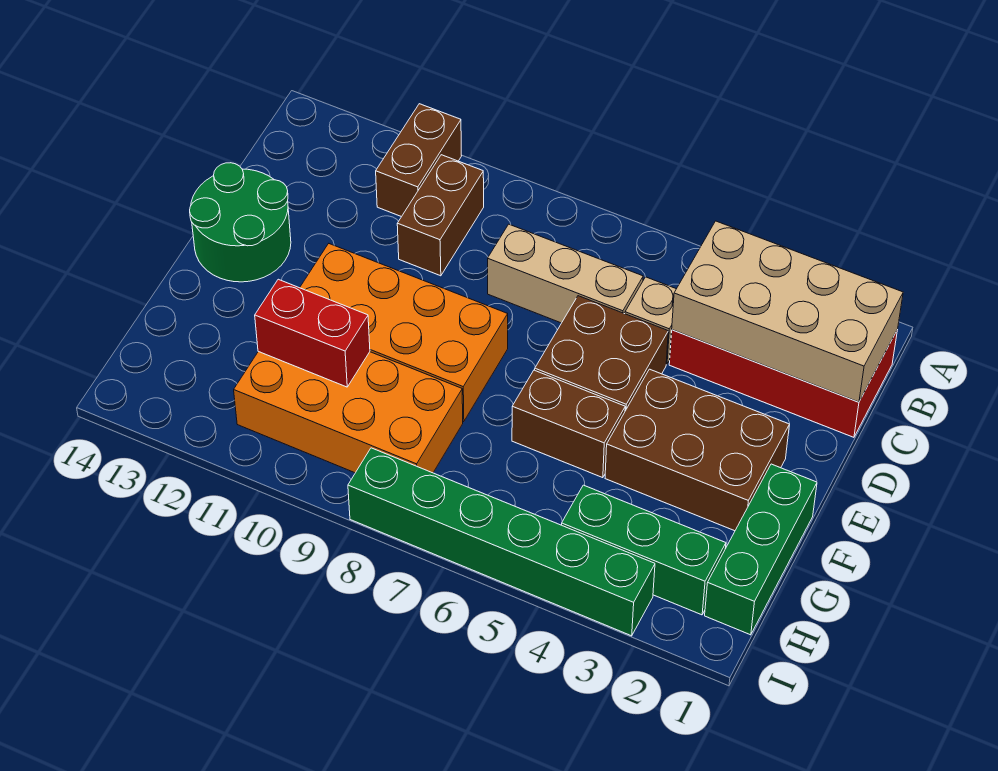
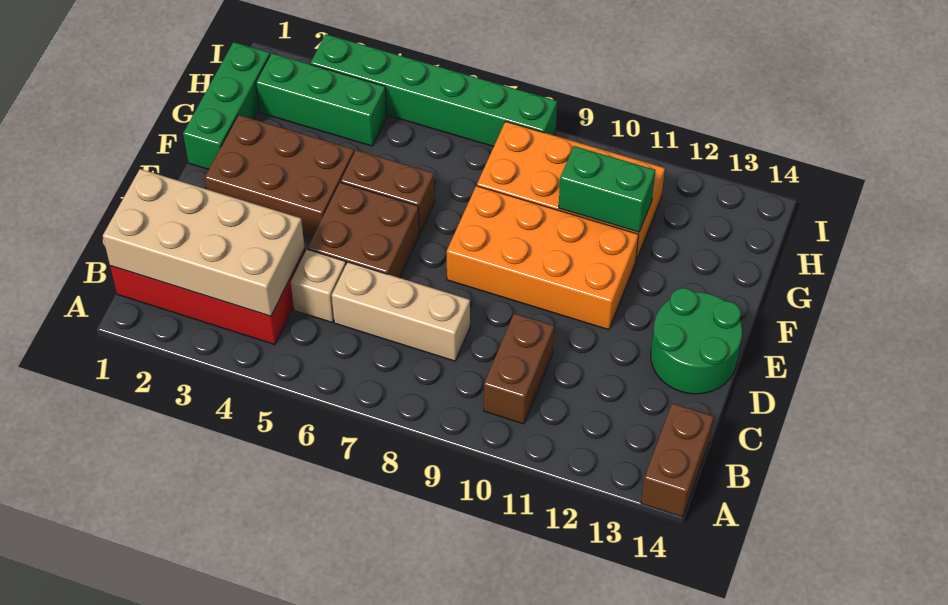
brown 1x2 brick [376,104,462,217] -> brown 1x2 brick moved to [641,403,714,517]
red 1x2 brick [255,279,370,387] -> green 1x2 brick [559,146,655,232]

